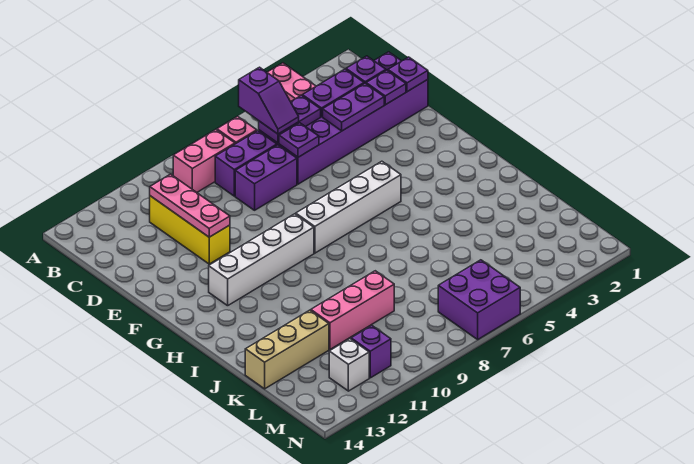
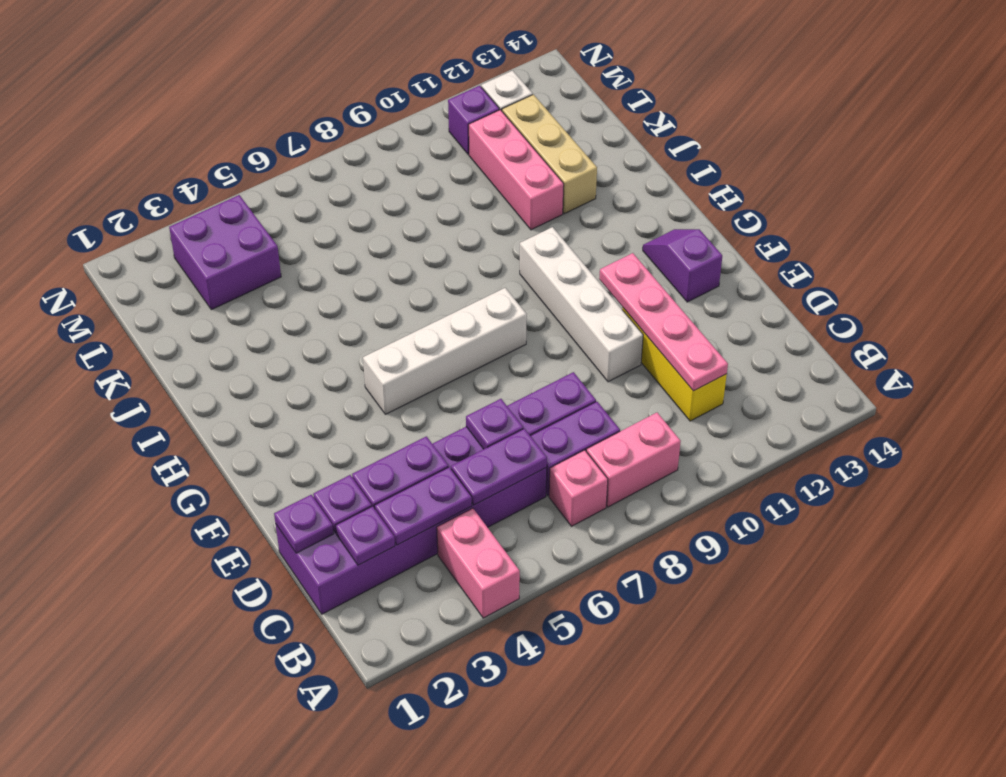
purple 1x2 slope [239,67,299,134] -> purple 1x2 slope moved to [643,229,722,302]
pink 1x3 plate [150,174,230,237] -> pink 1x4 plate [599,253,728,391]
white 1x4 brick [209,214,314,306] -> white 1x4 brick turned to [520,227,643,382]
pink 1x3 brick [311,271,394,349] -> pink 1x3 brick turned to [469,110,564,230]
tan 1x3 brick [245,310,329,389] -> tan 1x3 brick turned to [502,95,597,214]
purple 2x2 brick [438,260,520,339] -> purple 2x2 brick moved to [169,195,281,310]

